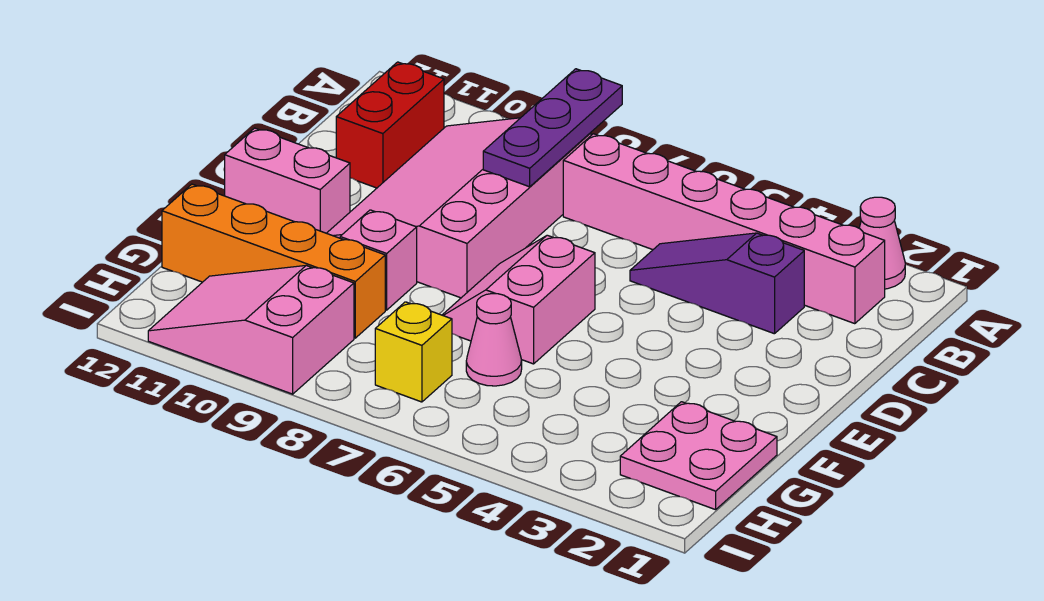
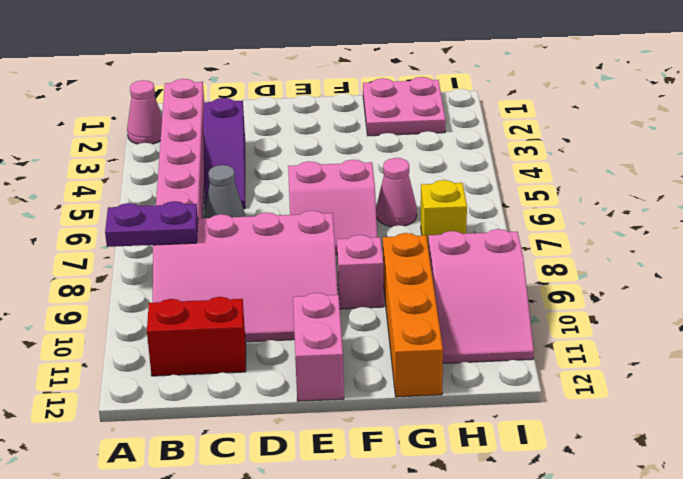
purple 1x3 plate [483,69,622,187] -> purple 1x2 plate [105,201,198,247]
none -> grey 1x1 cone [204,165,245,218]

